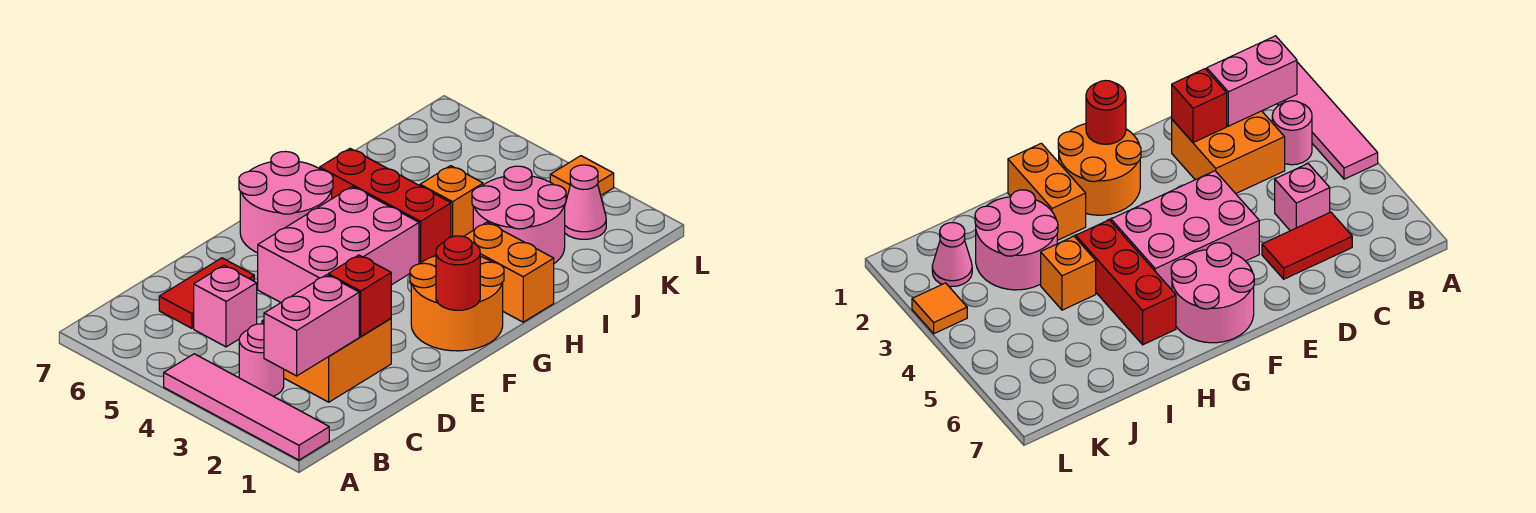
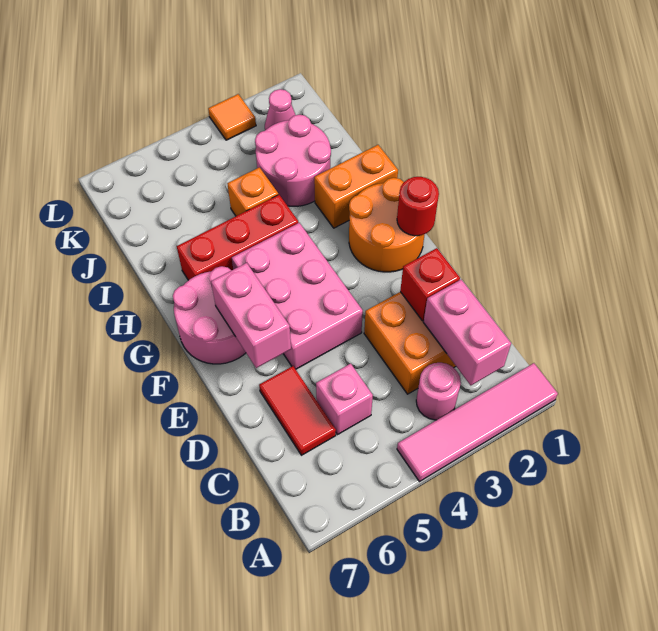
none -> pink 1x2 brick [211,263,291,368]

